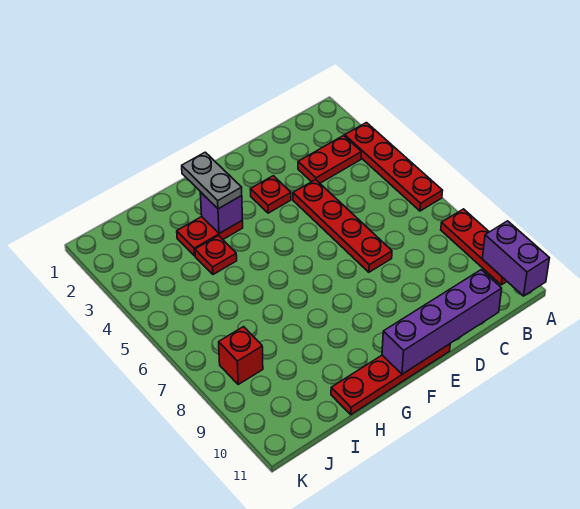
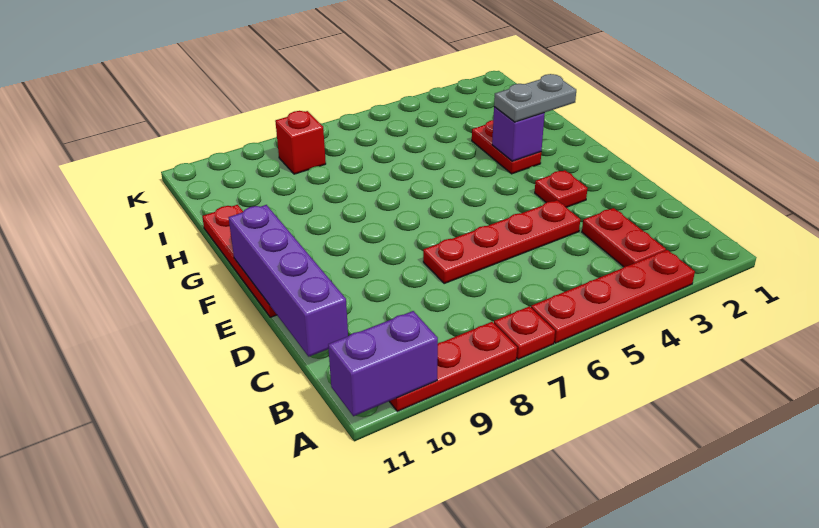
red 1x1 plate [195,236,237,275] -> red 1x1 plate moved to [494,306,555,359]

